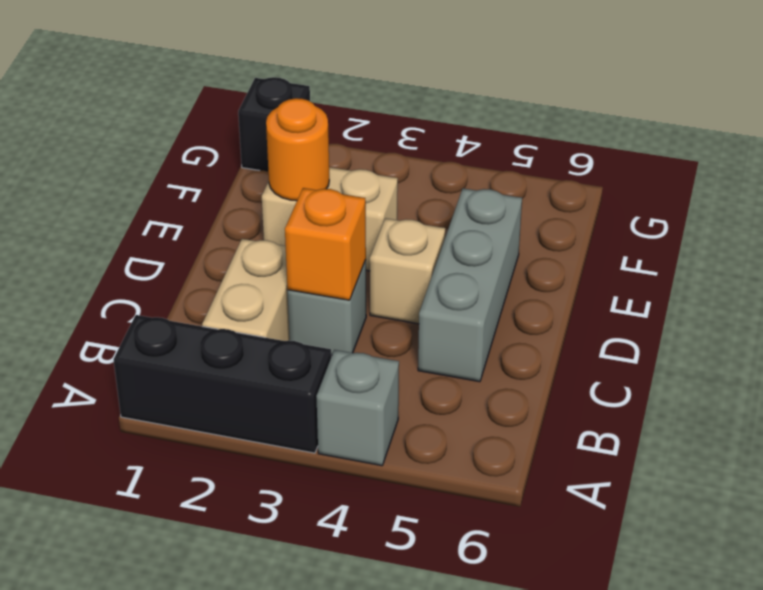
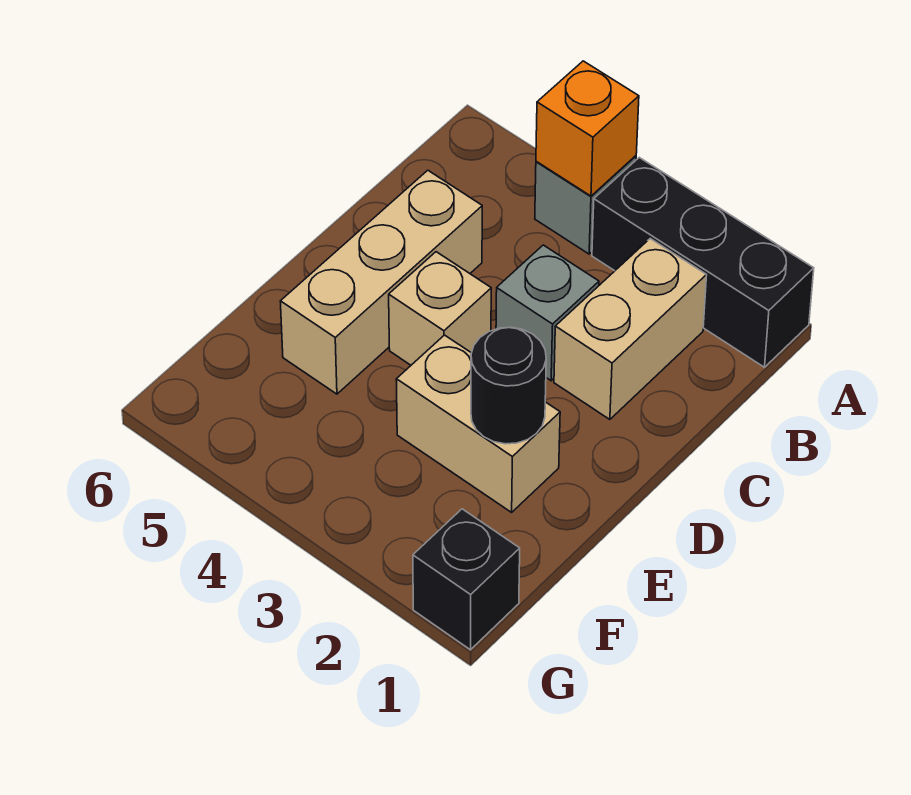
orange 1x1 brick [285,188,366,300] -> orange 1x1 brick moved to [536,61,639,196]
grey 1x3 brick [418,188,522,382] -> tan 1x3 brick [280,170,482,394]
orange 1x1 round brick [266,98,329,201] -> black 1x1 round brick [471,327,546,444]

